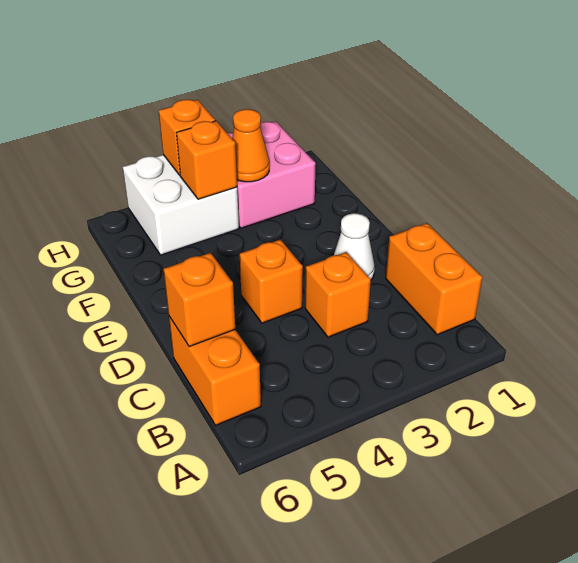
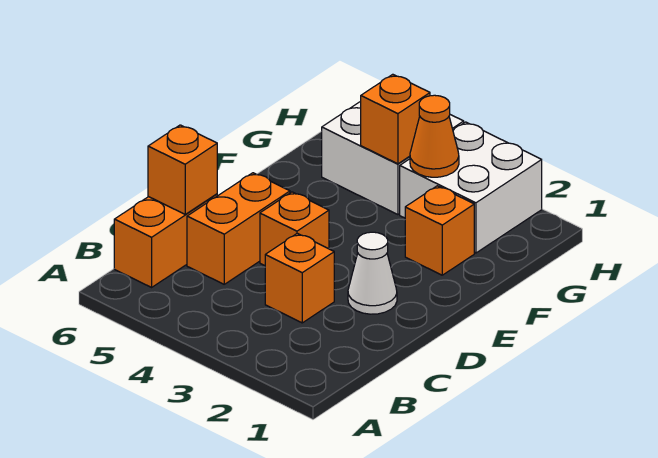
orange 1x2 brick [386,223,482,335] -> orange 1x2 brick moved to [187,173,290,284]
pink 2x2 brick [227,121,316,228] -> white 2x2 brick [400,122,542,253]
orange 1x1 brick [159,100,215,175] -> orange 1x1 brick moved to [405,186,474,275]

